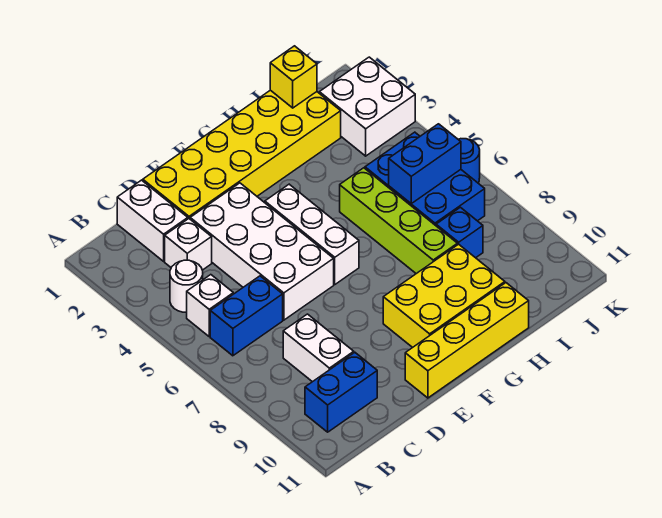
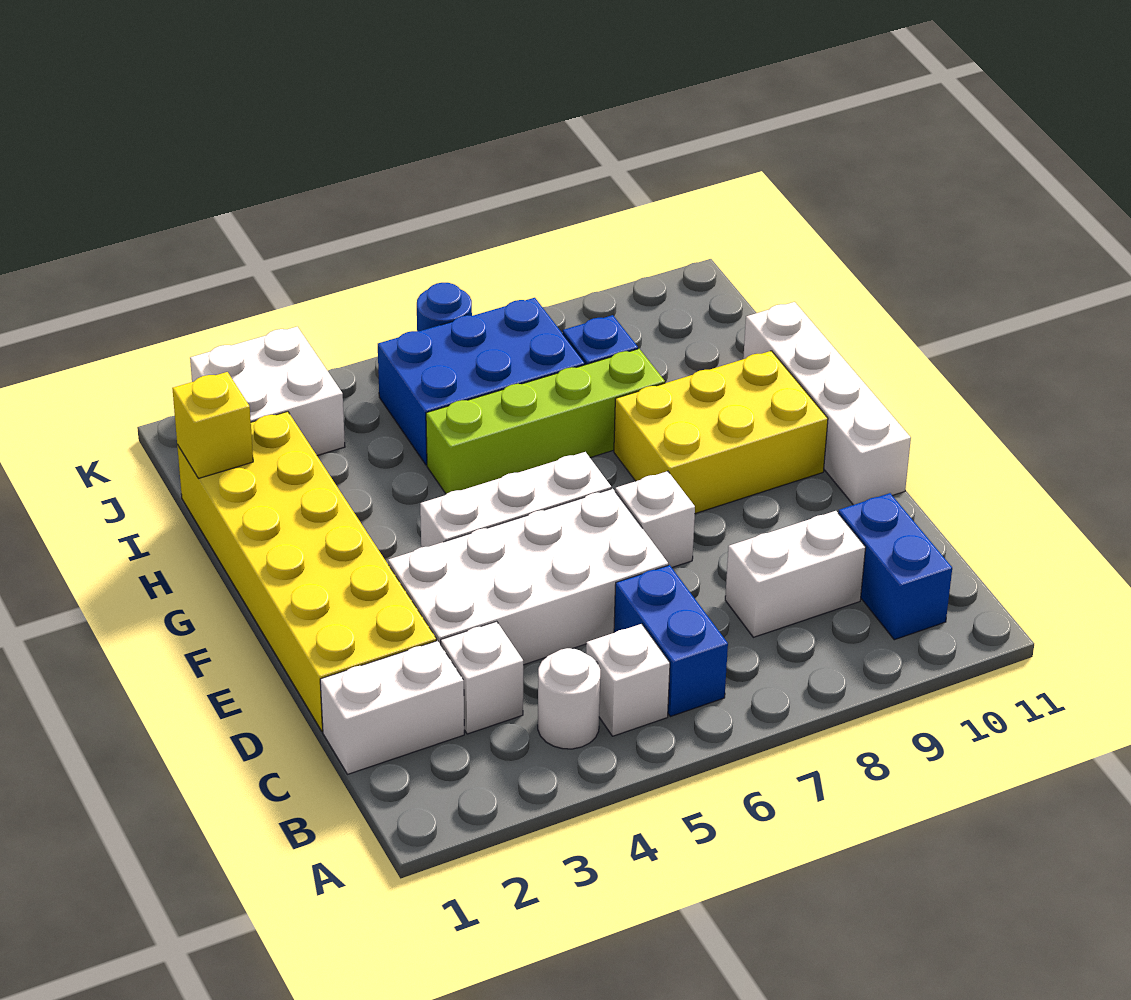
none -> white 1x1 brick [615,471,695,567]
yellow 1x4 brick [405,283,529,398] -> white 1x4 brick [743,302,911,505]
yellow 2x3 brick [383,244,505,348] -> yellow 2x3 brick turned to [614,351,828,514]
blue 1x2 brick [389,124,461,203] -> none

